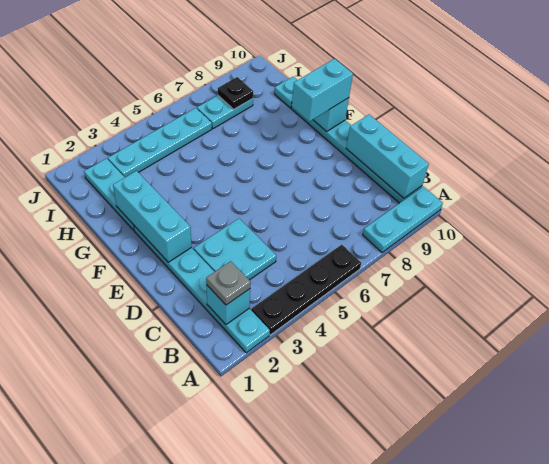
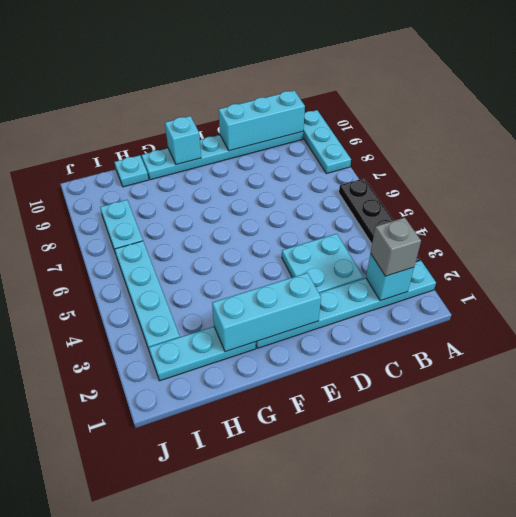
grey 1x1 plate [206,261,251,305] -> grey 1x1 brick [371,217,421,276]
cyan 1x2 brick [292,59,353,122] -> none
black 1x1 plate [218,77,253,109] -> none

